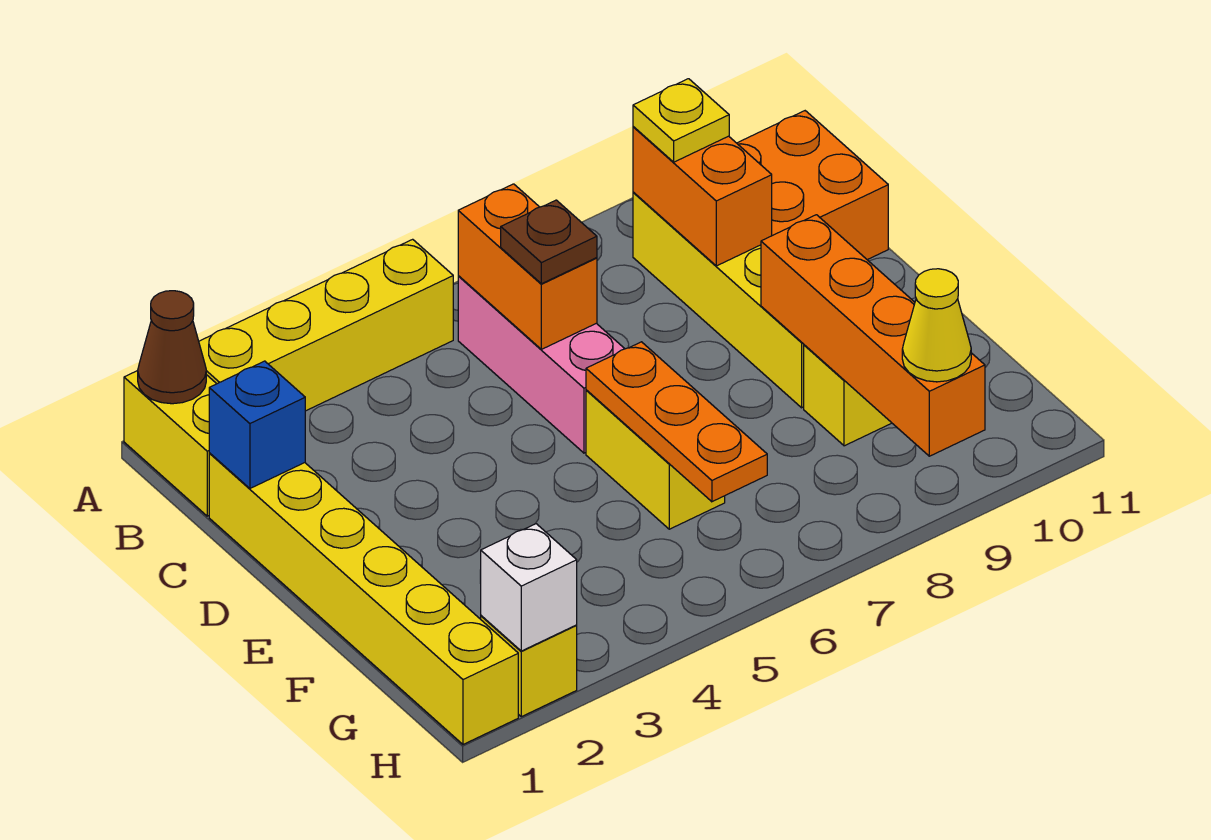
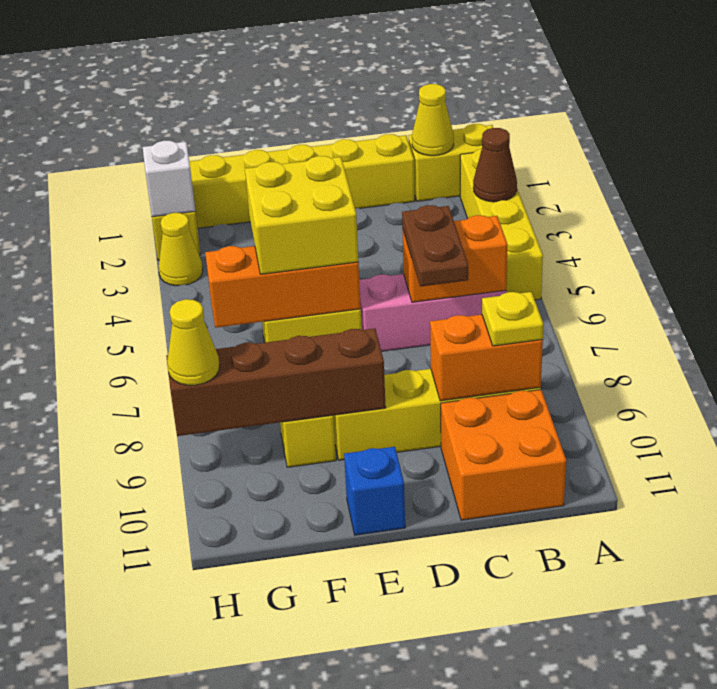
brown 1x1 cone [138,291,206,404] -> brown 1x1 cone moved to [473,128,517,202]
none -> yellow 1x1 cone [412,84,454,156]
blue 1x1 brick [209,361,305,488] -> blue 1x1 brick moved to [344,447,405,535]
brown 1x1 plate [501,200,597,284] -> brown 1x2 plate [402,205,468,287]
none -> yellow 2x2 brick [245,156,359,274]
orange 1x3 plate [586,342,767,502] -> orange 1x3 brick [205,246,361,328]
orange 1x4 brick [761,215,985,456] -> brown 1x4 brick [166,328,386,436]
none -> yellow 1x1 cone [159,213,203,286]

